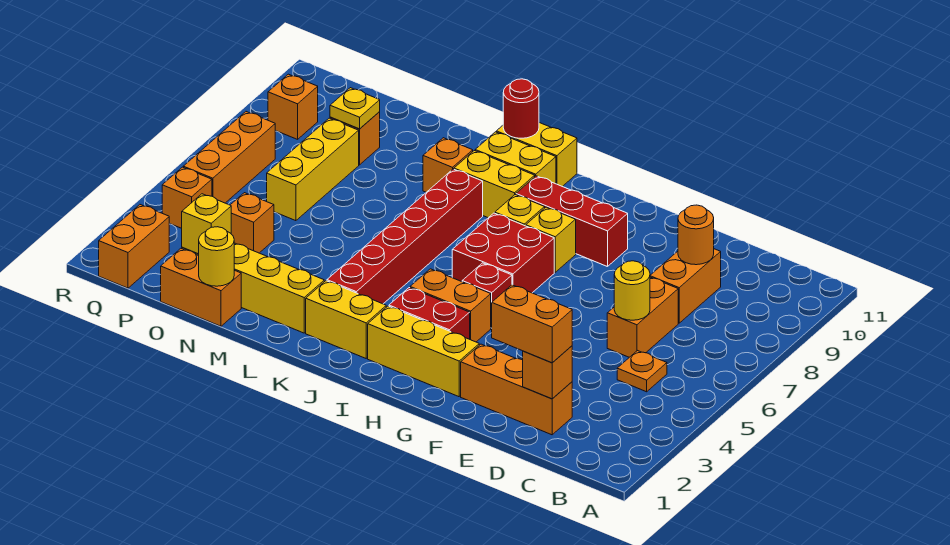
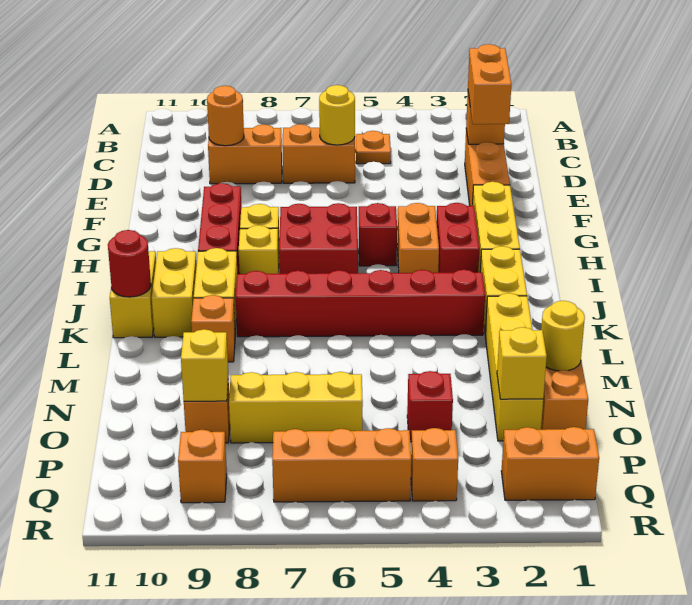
orange 1x1 brick [231,193,274,253] -> red 1x1 brick [407,371,453,442]
yellow 1x1 plate [330,88,380,129] -> yellow 1x1 brick [181,329,228,401]

